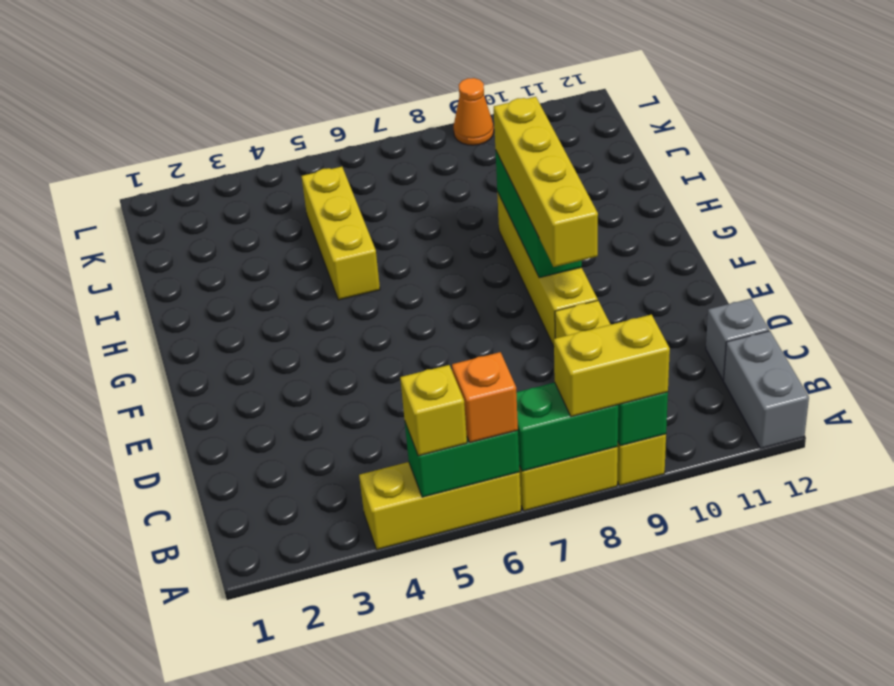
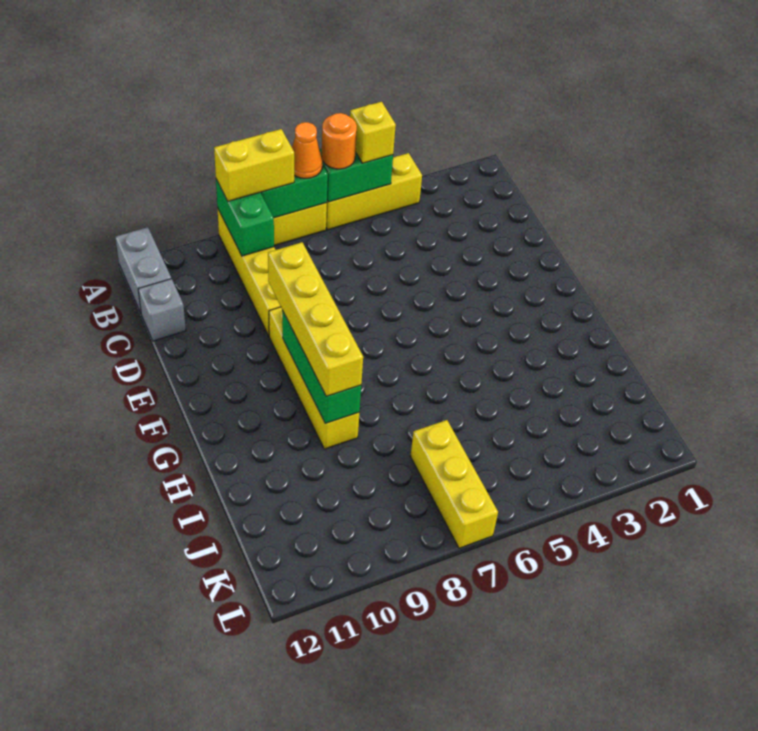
orange 1x1 brick [452,352,518,442] -> orange 1x1 round brick [322,113,357,169]
yellow 1x3 brick [302,167,380,300] -> yellow 1x3 brick moved to [410,420,498,548]
orange 1x1 cone [453,78,494,145] -> orange 1x1 cone moved to [292,122,323,178]

